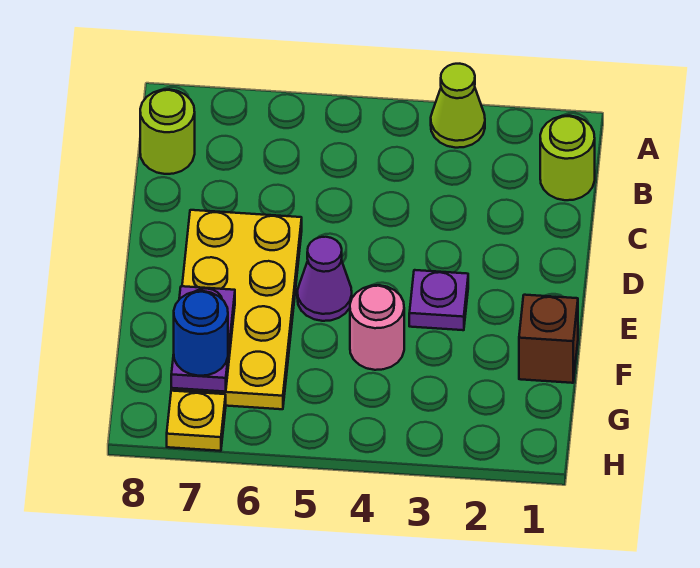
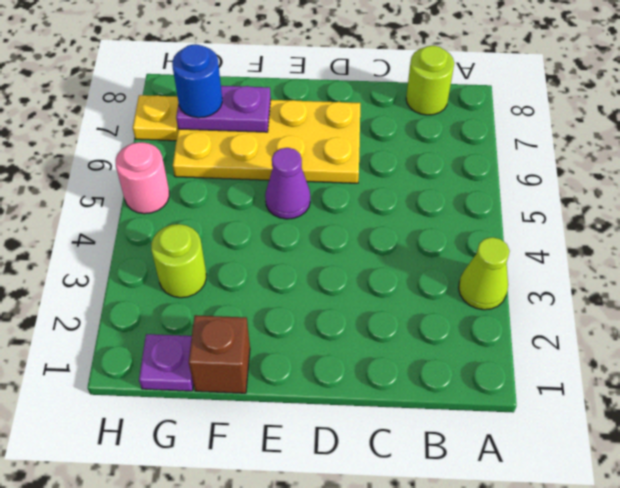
lime 1x1 round brick [540,116,595,200] -> lime 1x1 round brick moved to [151,224,206,298]
purple 1x1 plate [409,270,468,330] -> purple 1x1 plate moved to [139,334,193,391]
pink 1x1 round brick [350,285,404,370] -> pink 1x1 round brick moved to [116,142,169,214]

